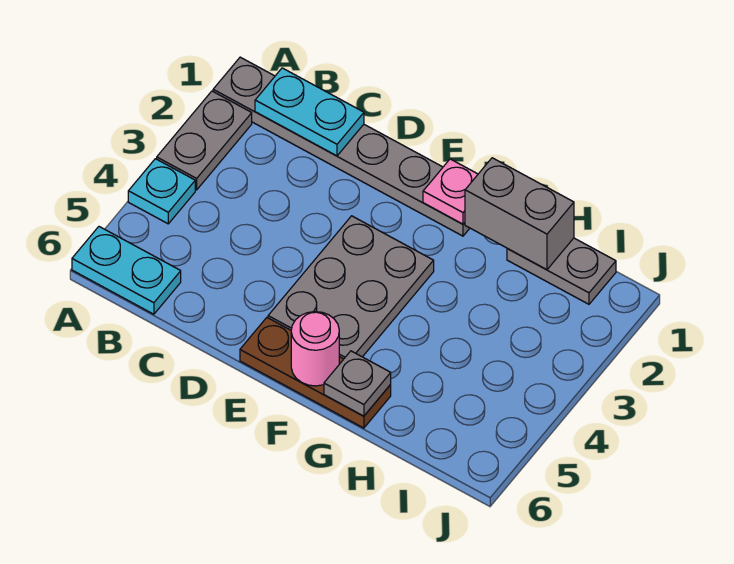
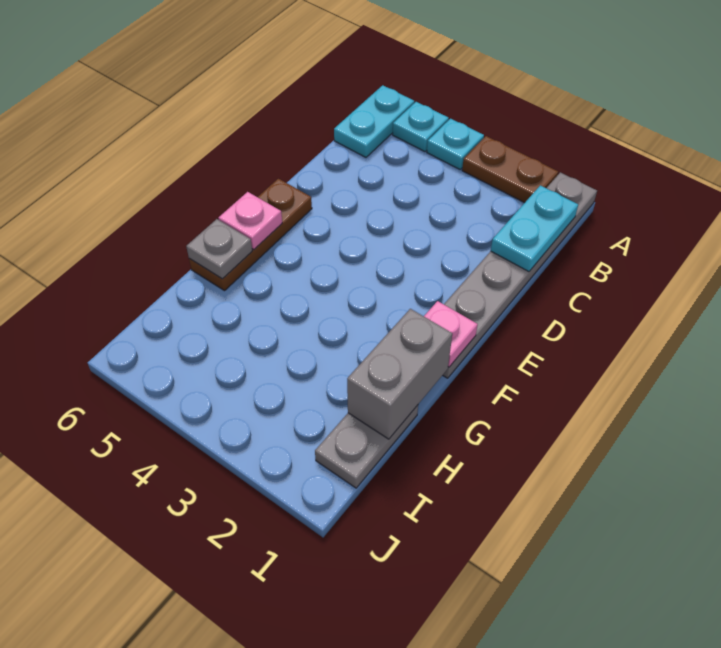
grey 1x2 plate [157,91,252,190] -> brown 1x2 plate [462,136,558,203]
none -> cyan 1x1 plate [393,102,449,152]
grey 2x3 plate [268,216,434,359] -> none
pink 1x1 round brick [291,312,339,386] -> pink 1x1 plate [219,192,282,250]

